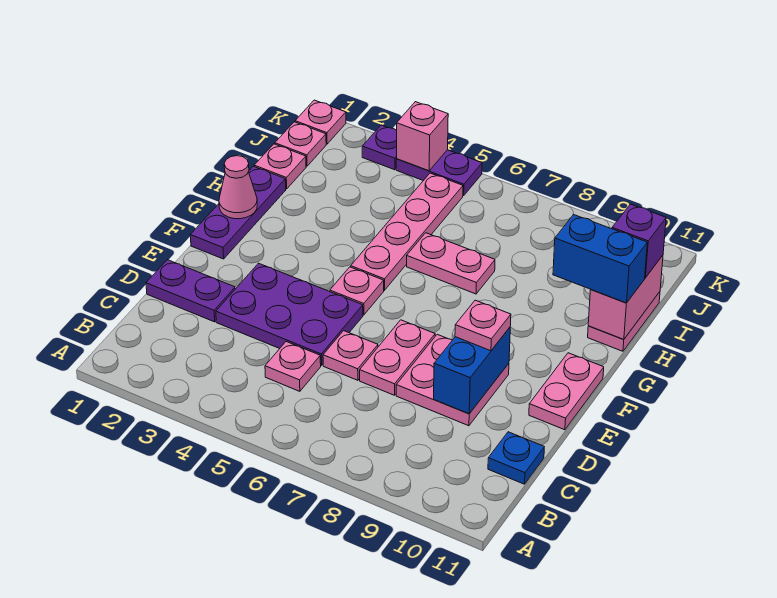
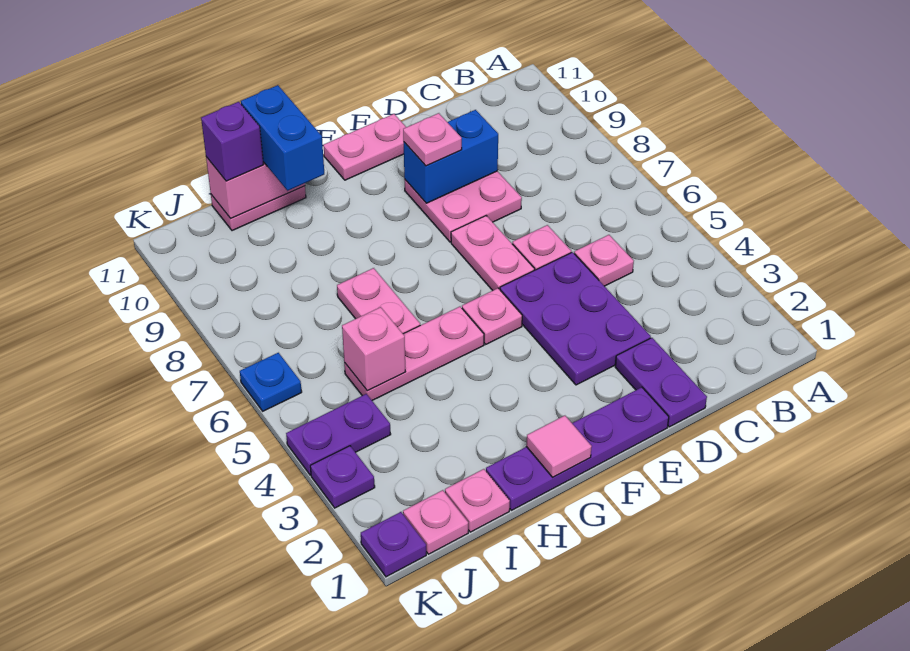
blue 1x1 plate [488,432,544,484] -> blue 1x1 plate moved to [240,353,302,411]
pink 1x2 plate [360,320,435,395] -> pink 1x2 plate turned to [451,216,535,290]
purple 1x3 plate [190,166,286,259] -> purple 1x4 plate [486,387,669,510]
pink 1x1 cone [219,156,257,219] -> pink 1x1 tile [526,416,592,477]
pink 1x4 plate [351,173,463,290] -> pink 1x3 plate [344,307,484,400]
pink 1x1 plate [295,100,346,144] -> purple 1x1 plate [361,512,426,577]
purple 1x2 plate [396,150,482,196] -> purple 1x2 plate turned to [286,394,391,475]
pink 1x1 brick [397,102,448,171] -> pink 1x1 brick moved to [342,307,406,391]

